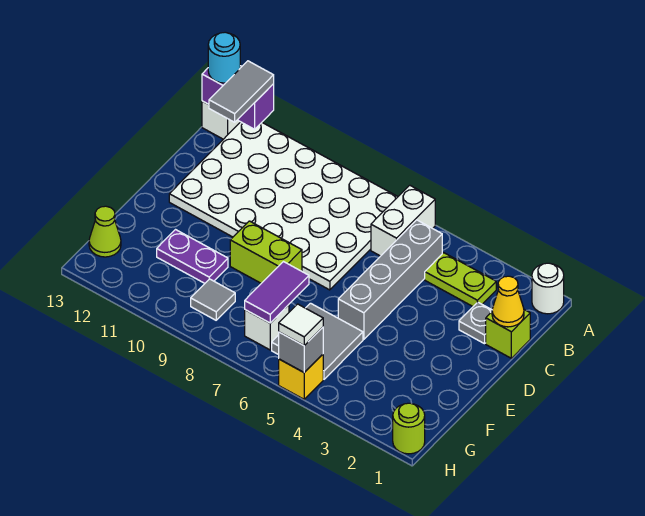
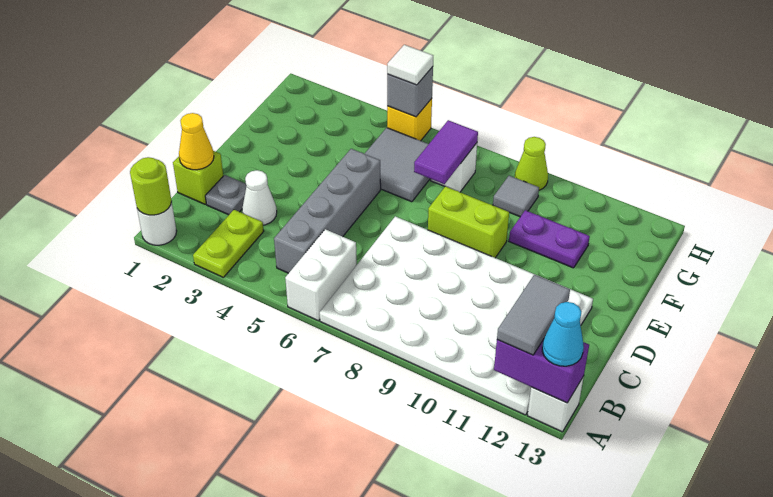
cyan 1x1 round brick [208,32,240,83] -> cyan 1x1 cone [542,302,584,366]
lime 1x2 plate [425,253,496,306] -> lime 1x2 plate turned to [193,210,264,277]
none -> white 1x1 cone [242,170,277,225]
lime 1x1 cone [89,206,121,257] -> lime 1x1 cone moved to [515,137,548,190]
lime 1x1 round brick [393,403,425,454] -> lime 1x1 round brick moved to [130,157,172,215]

